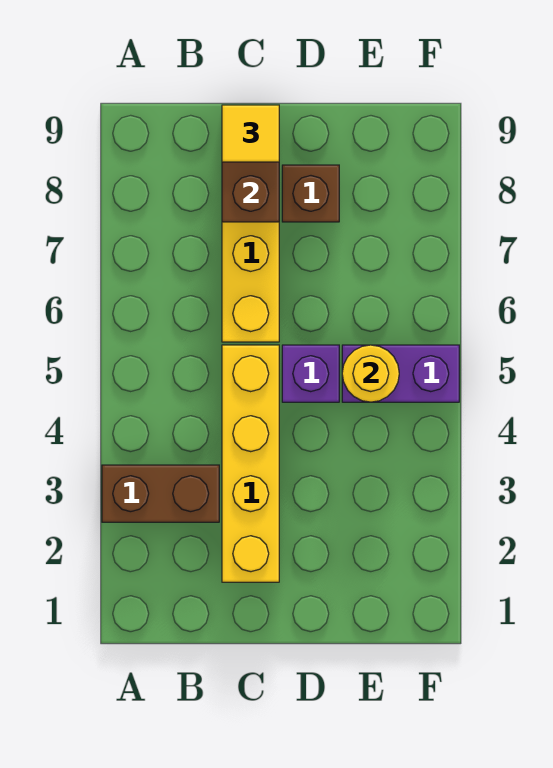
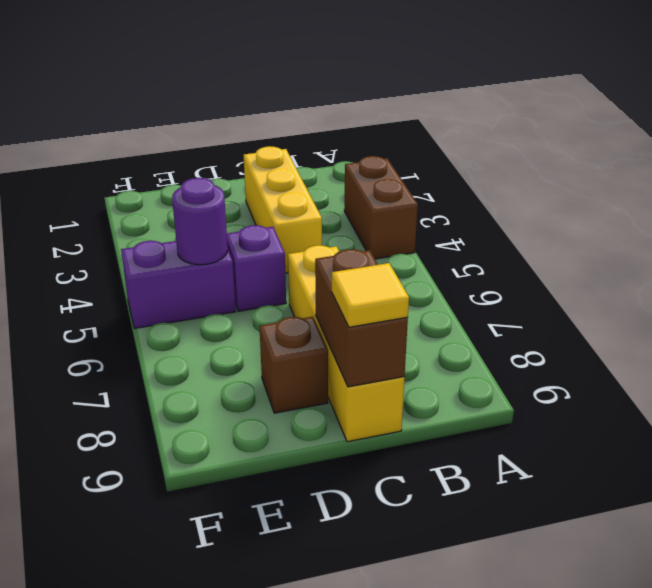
brown 1x2 brick [102,465,219,522] -> brown 1x2 brick turned to [344,156,418,259]
yellow 1x4 brick [222,345,279,582] -> yellow 1x3 brick [244,146,322,273]
yellow 1x1 round brick [342,345,399,402] -> purple 1x1 round brick [172,178,228,265]

